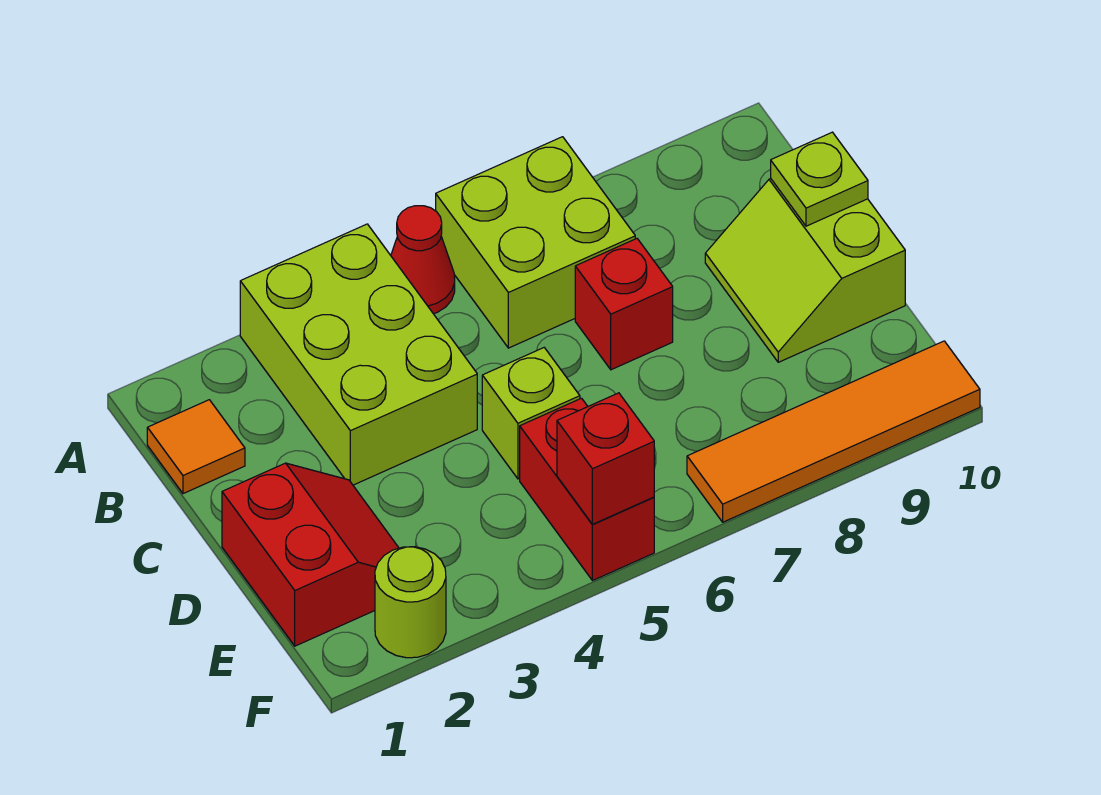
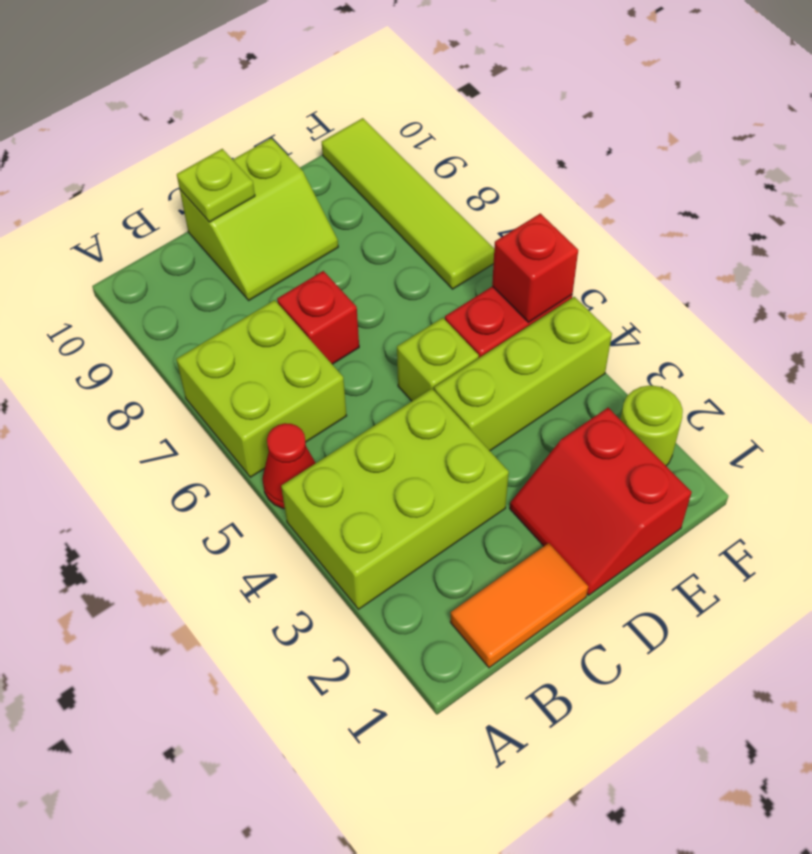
orange 1x1 tile [147,400,245,494] -> orange 1x2 tile [450,543,588,668]
red 2x2 slope [222,463,399,646] -> red 2x2 slope turned to [510,408,692,595]
none -> lime 1x3 brick [434,297,612,451]
orange 1x4 tile [687,341,980,522] -> lime 1x4 tile [322,118,494,289]

